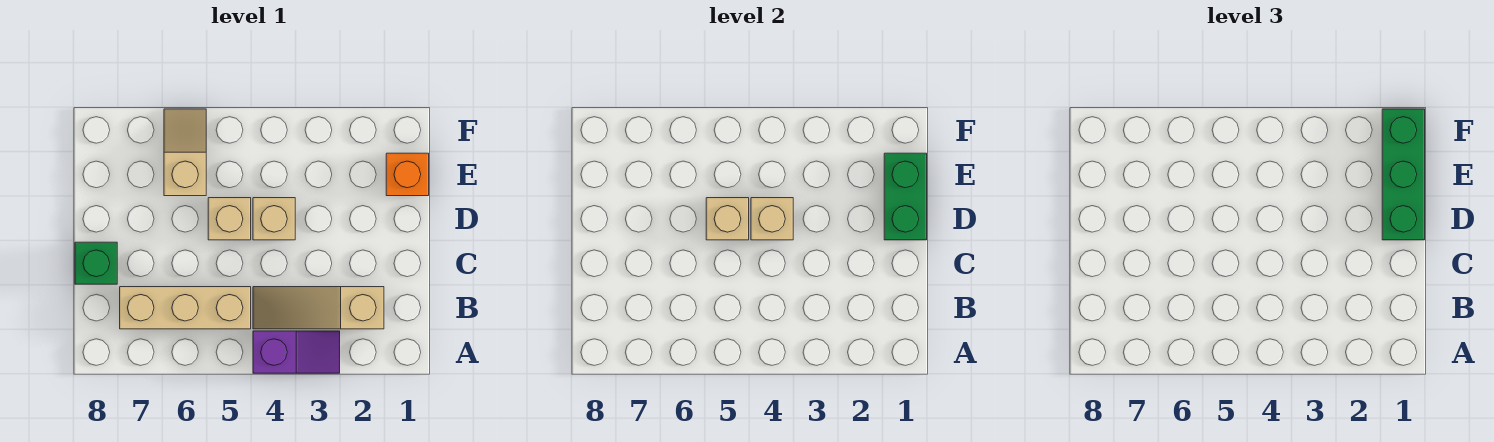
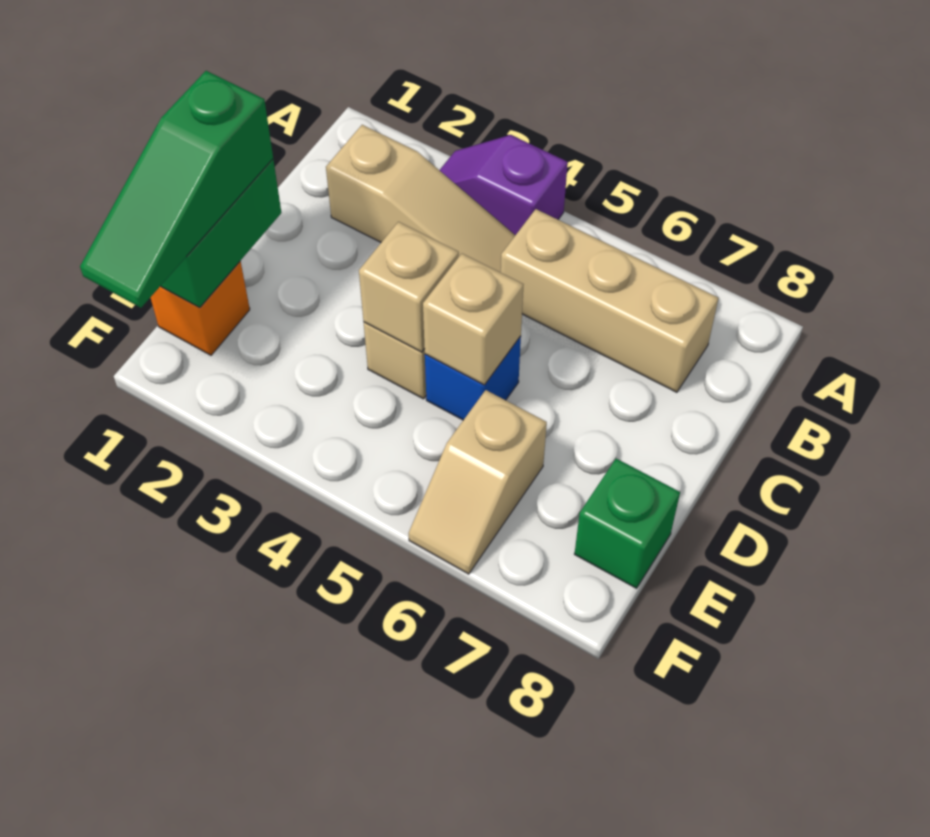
green 1x1 brick [75,242,117,284] -> green 1x1 brick moved to [575,459,680,588]
green 1x3 brick [1382,109,1425,240] -> green 1x3 slope [80,71,273,308]
tan 1x1 brick [208,198,251,240] -> blue 1x1 brick [425,336,521,420]

